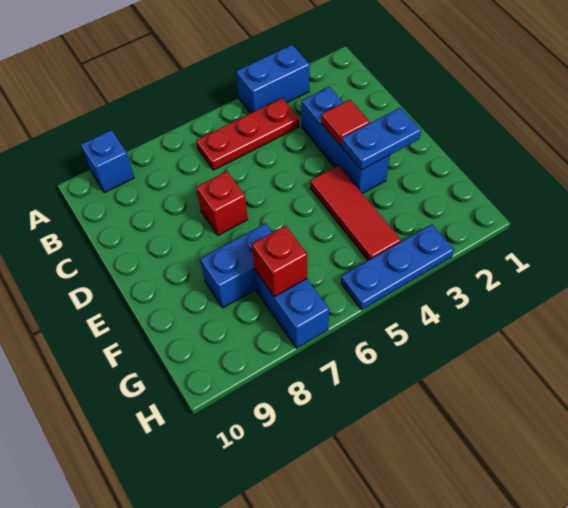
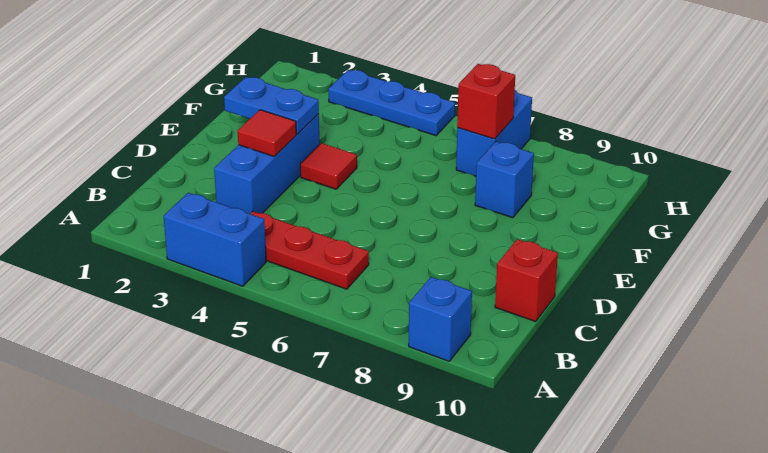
red 1x1 brick [196,171,248,235] -> red 1x1 brick moved to [495,239,558,321]
red 1x3 tile [310,166,401,260] -> red 1x1 tile [300,143,357,189]
blue 1x2 brick [200,223,273,308] -> blue 1x1 brick [475,141,534,218]

